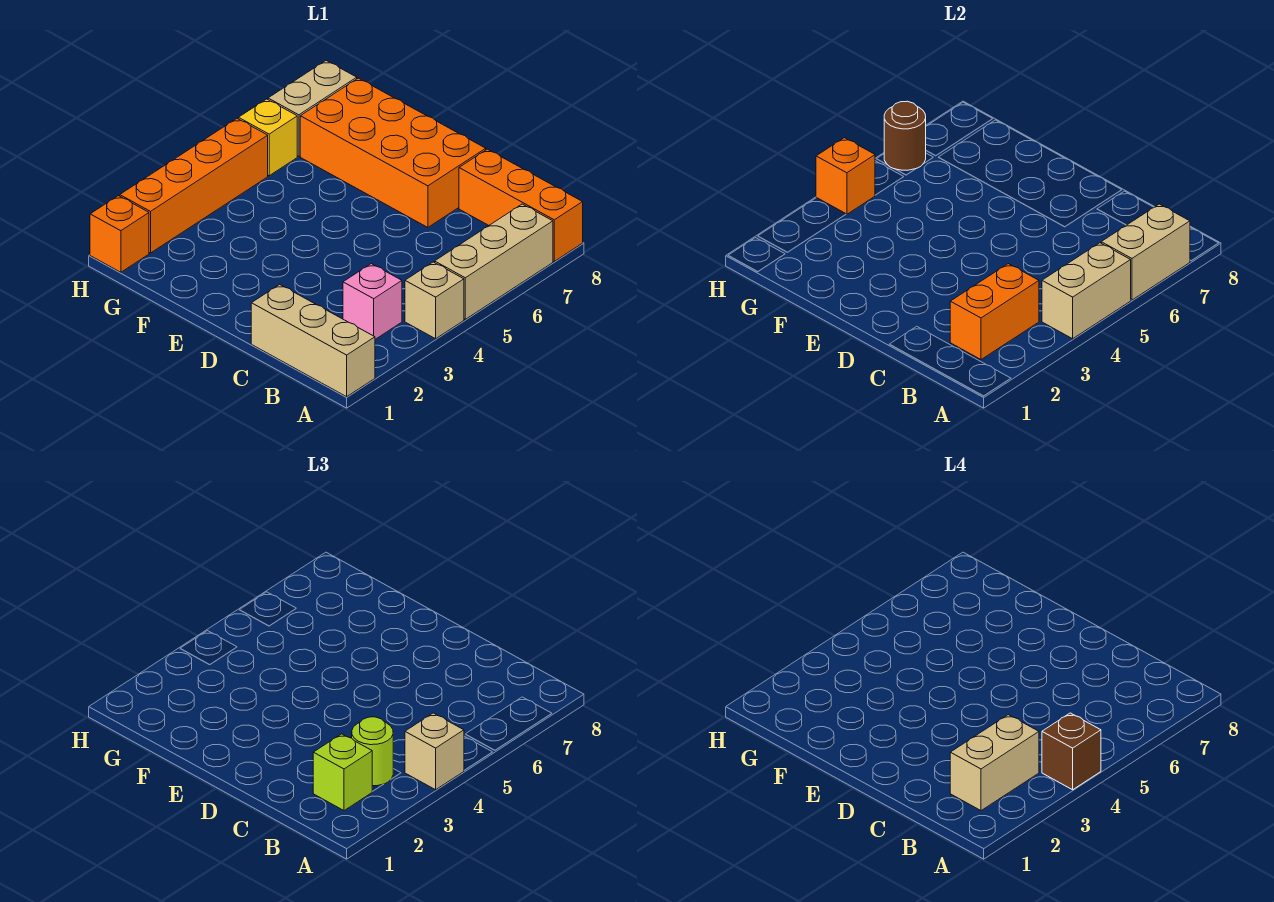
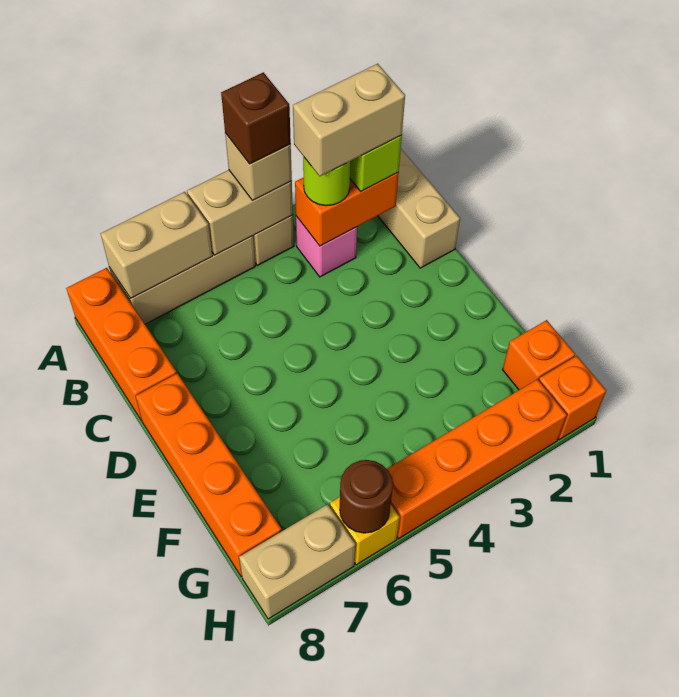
orange 2x4 brick [300,78,486,227] -> orange 1x4 brick [136,373,282,577]
orange 1x1 brick [816,138,875,214] -> orange 1x1 brick moved to [503,320,575,390]

